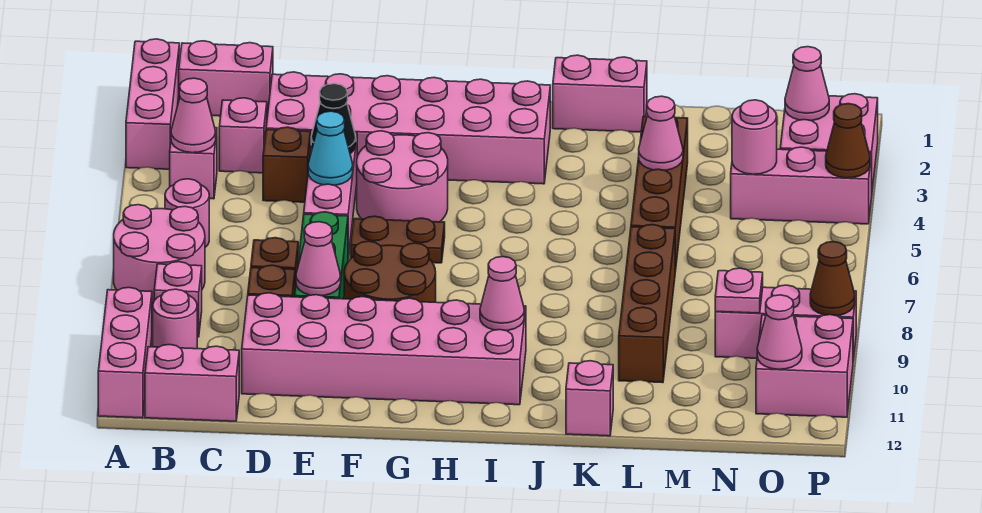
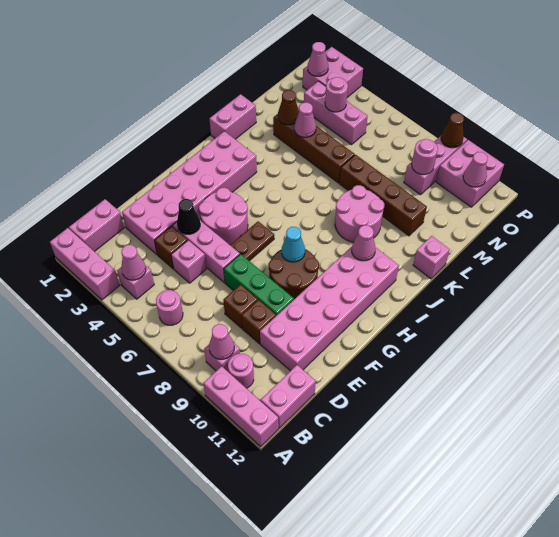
pink 2x2 round brick [114,205,205,307] -> pink 2x2 round brick moved to [335,185,384,242]
pink 1x1 brick [219,98,267,173] -> pink 1x1 brick moved to [171,240,206,283]
cyan 1x1 cone [308,111,353,185] -> cyan 1x1 cone moved to [282,227,305,262]
pink 1x1 cone [296,222,341,296] -> pink 1x1 cone moved to [209,324,234,359]
pink 1x3 brick [731,147,872,224] -> pink 1x3 brick turned to [304,81,368,145]
pink 1x1 plate [715,268,763,313] -> pink 1x1 round brick [412,139,438,175]
brown 1x1 cone [826,104,870,178] -> brown 1x1 cone moved to [278,90,299,125]

